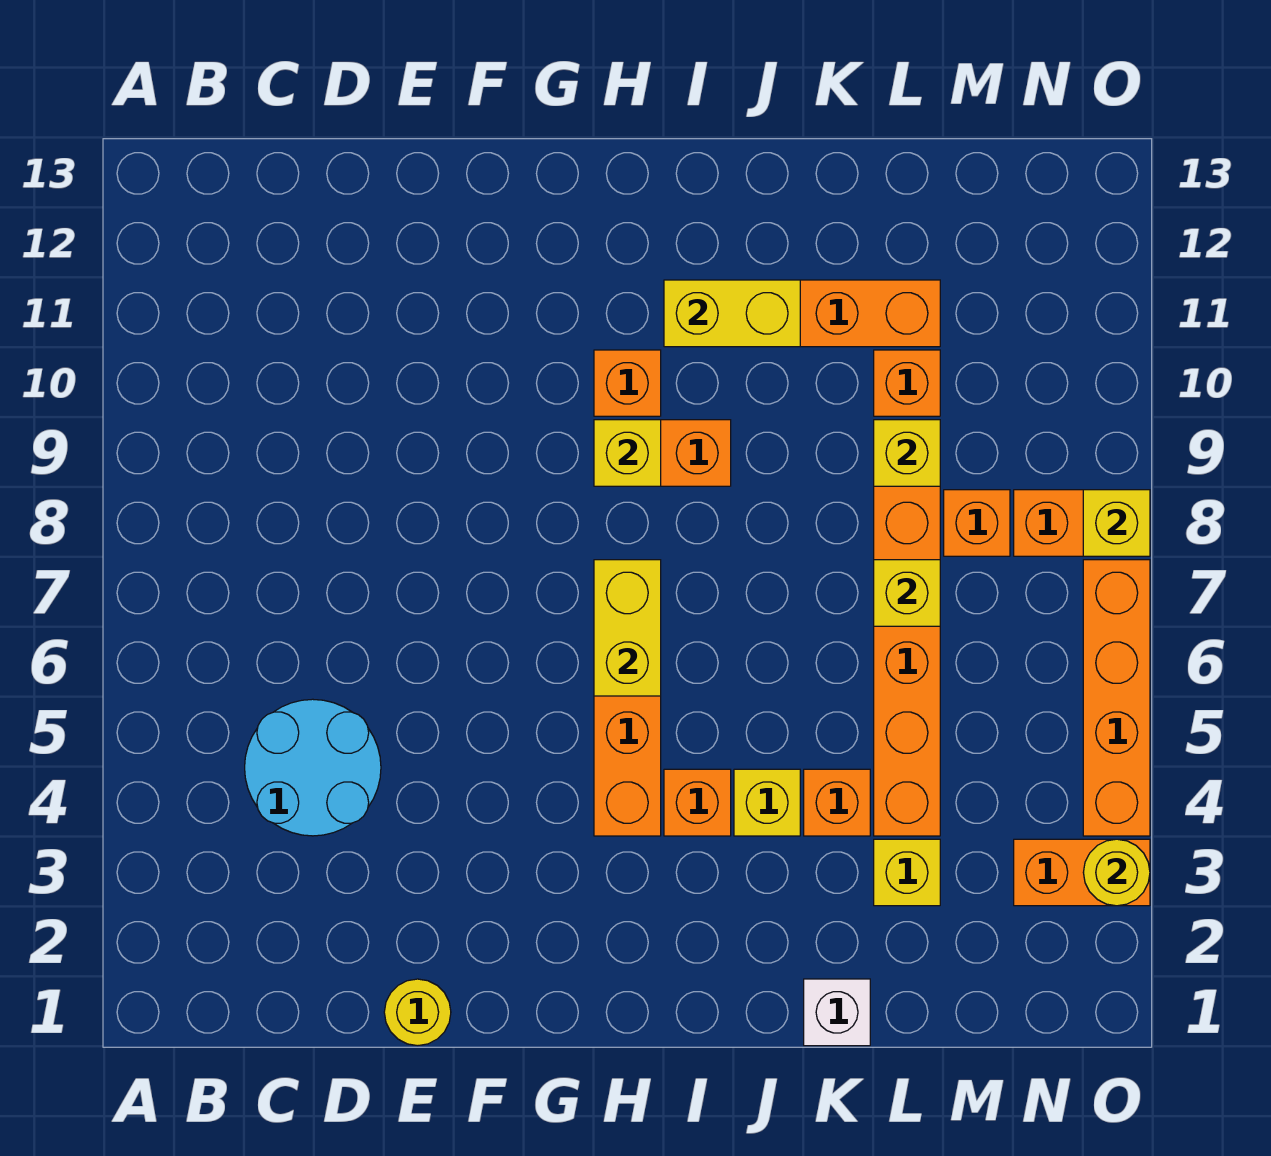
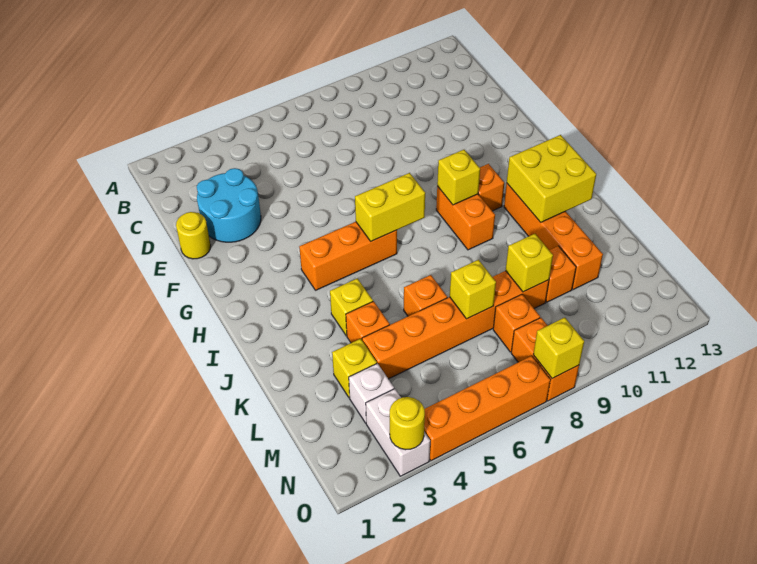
cyan 2x2 round brick [245,699,381,836] -> cyan 2x2 round brick moved to [197,168,261,242]
orange 1x1 brick [664,769,731,836] -> orange 1x1 brick moved to [404,275,447,316]
yellow 1x2 brick [664,280,800,347] -> yellow 2x2 brick [507,135,596,222]
white 1x1 brick [804,979,870,1046] -> white 1x1 brick moved to [349,363,394,423]
orange 1x2 brick [1014,839,1150,906] -> white 1x2 brick [366,389,430,476]

